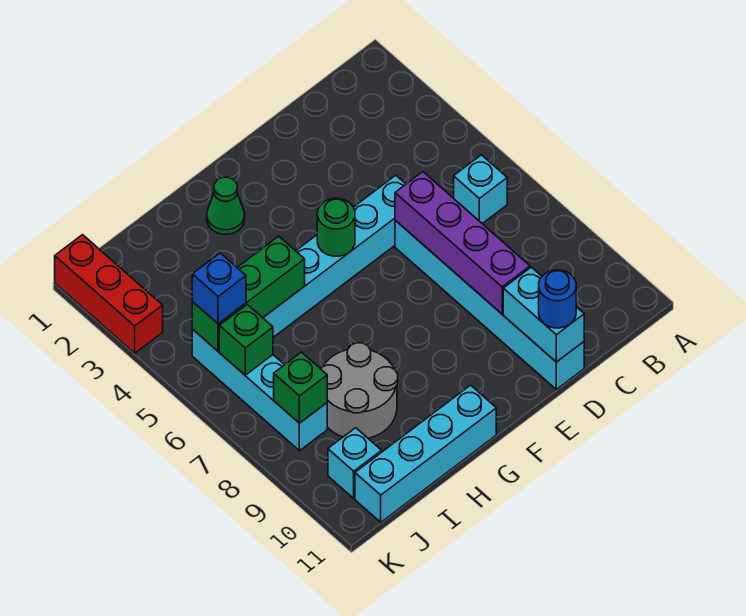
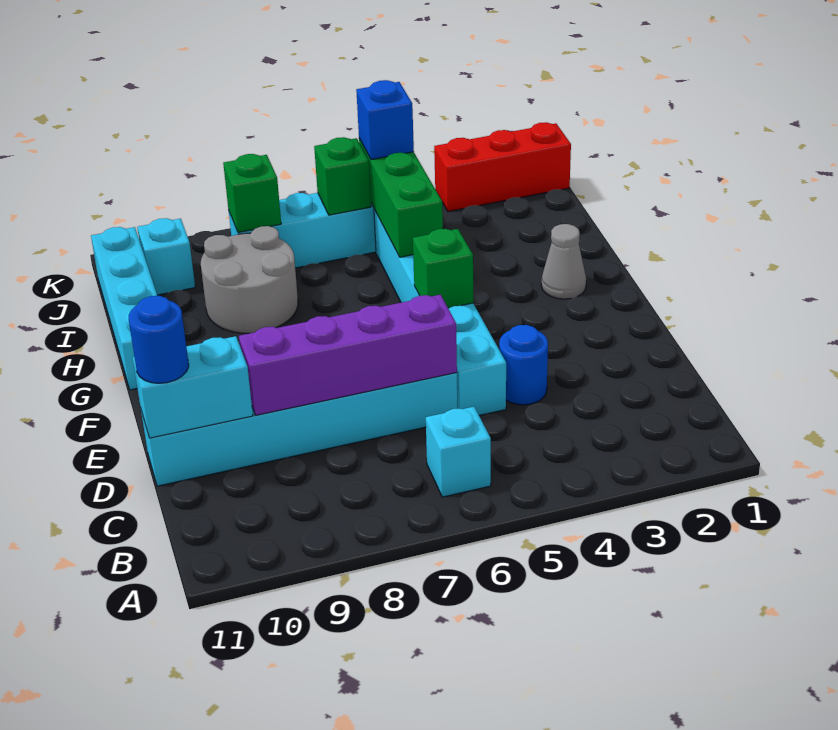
none -> blue 1x1 round brick [499,325,548,405]
green 1x1 round brick [317,198,355,256] -> green 1x1 brick [413,229,473,308]
green 1x1 cone [207,177,245,234] -> grey 1x1 cone [541,224,586,299]

